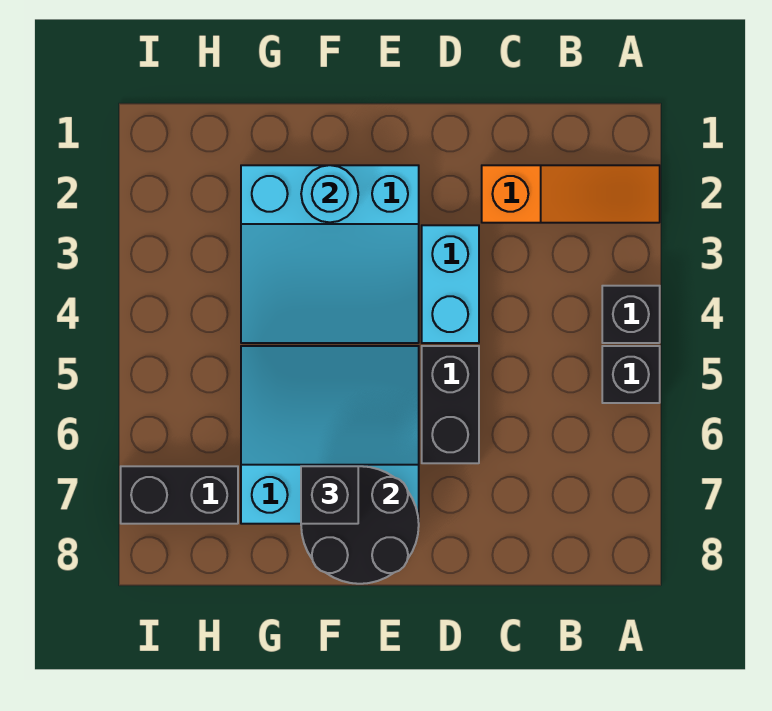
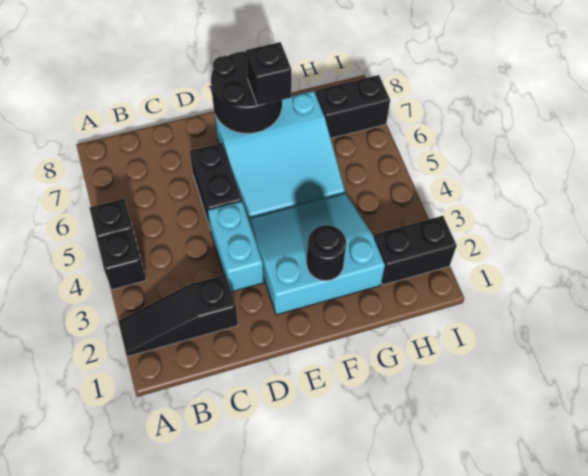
orange 1x3 slope [482,165,660,223] -> black 1x3 slope [119,274,238,356]
cyan 1x1 round brick [301,165,358,222] -> black 1x1 round brick [307,225,346,281]
none -> black 1x2 brick [374,216,457,285]

